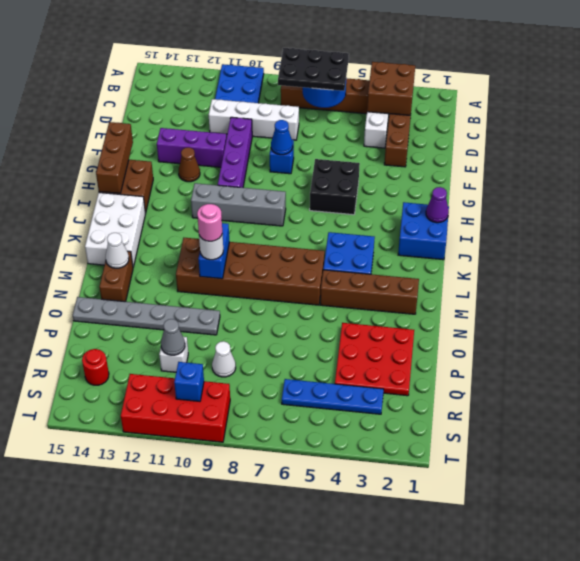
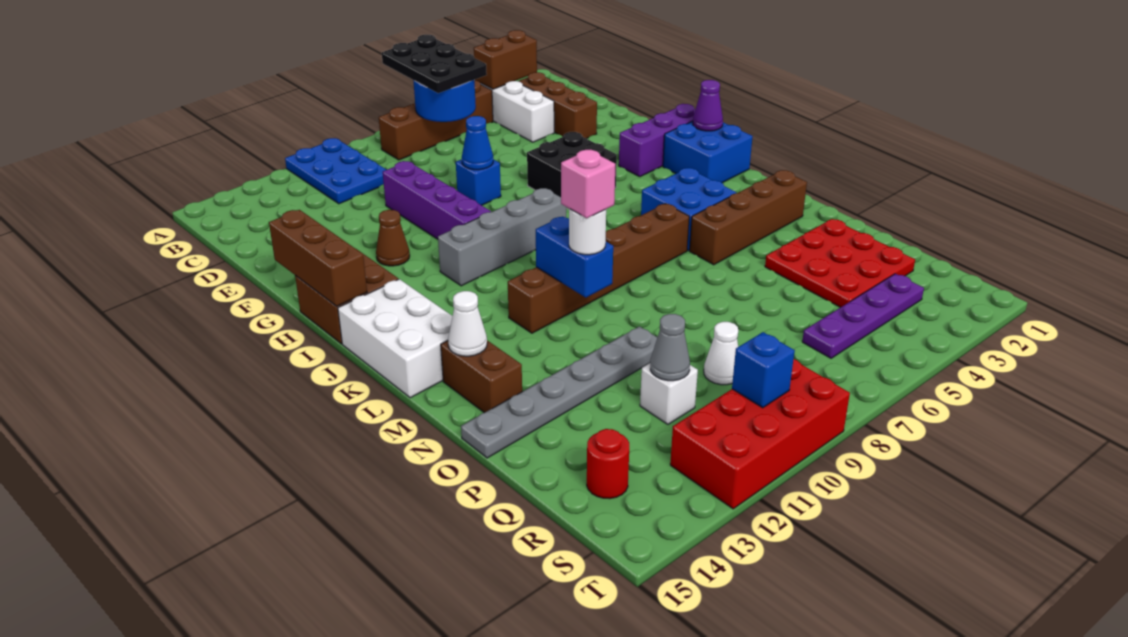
brown 2x2 brick [367,62,415,115] -> brown 1x2 brick [474,30,537,89]
black 2x3 plate [278,48,349,91] -> black 2x3 plate turned to [382,35,487,93]
white 1x4 brick [209,99,299,140] -> none
purple 1x3 brick [157,128,227,167] -> purple 1x3 brick moved to [619,104,695,177]
brown 2x6 brick [176,238,325,305] -> brown 1x6 brick [508,204,689,333]
pink 1x1 round brick [197,204,222,241] -> pink 1x1 brick [561,150,615,218]
blue 1x4 plate [282,379,384,414] -> purple 1x4 plate [802,274,924,358]

